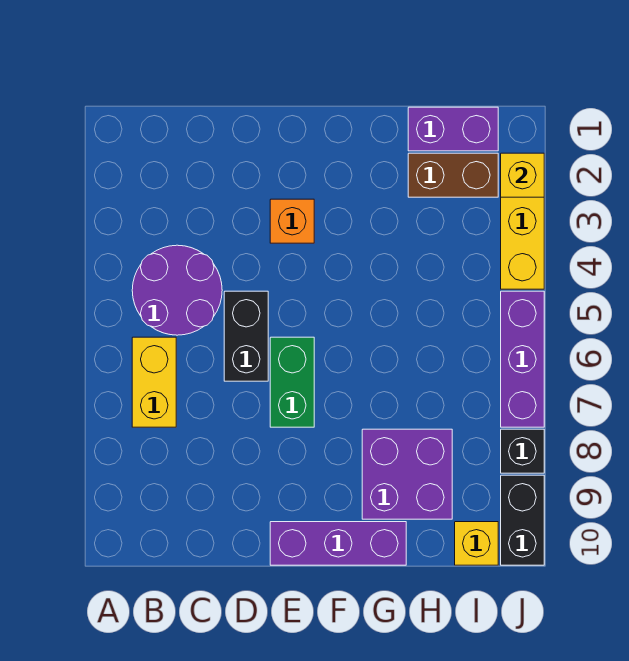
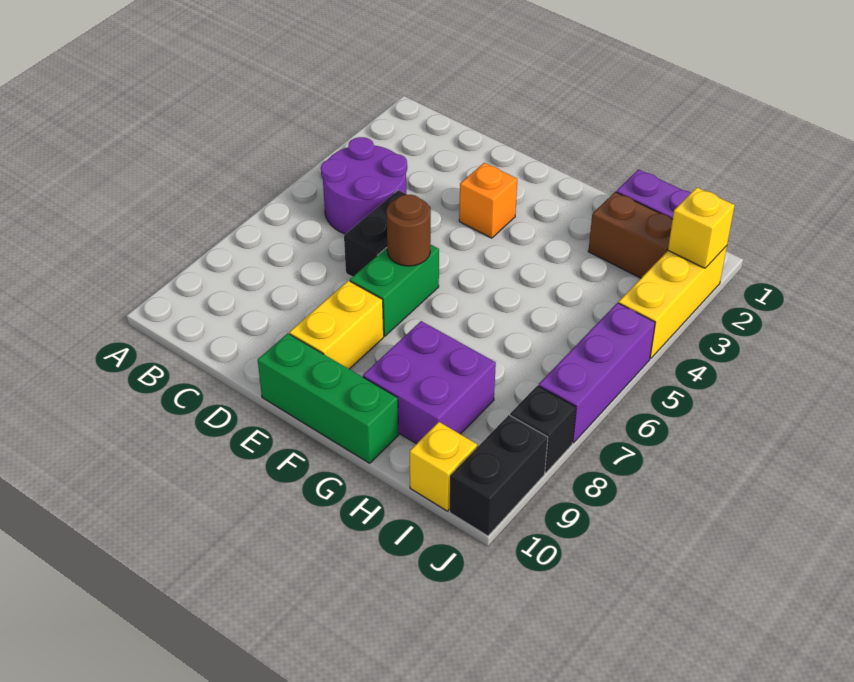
yellow 1x2 brick [132,337,176,427] -> yellow 1x2 brick moved to [289,281,384,369]
none -> brown 1x1 round brick [386,195,431,266]
purple 1x3 brick [270,522,406,565] -> green 1x3 brick [258,333,399,463]

